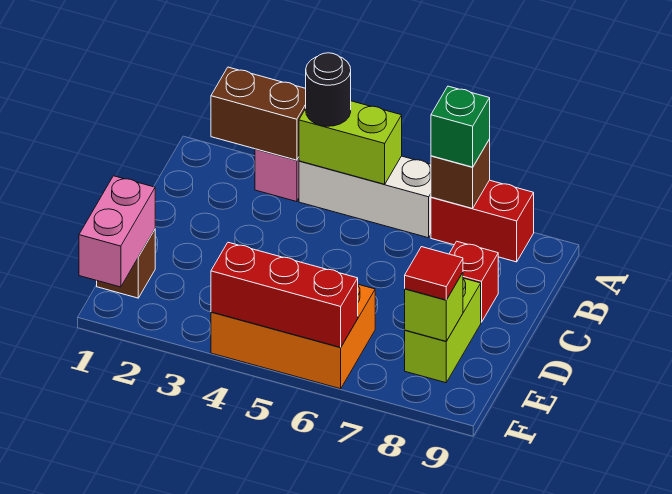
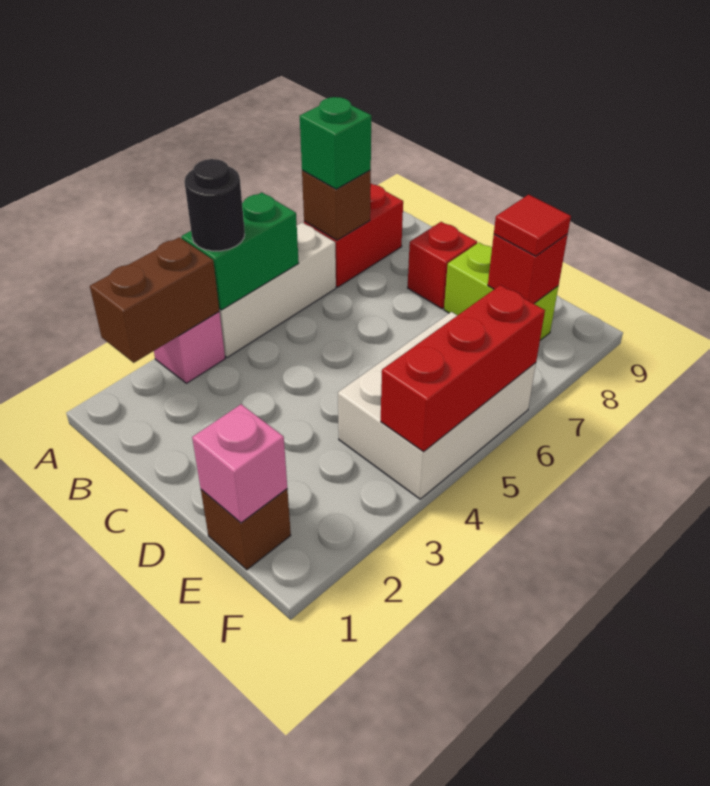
lime 1x2 brick [299,101,402,184] -> green 1x2 brick [181,193,299,310]
pink 1x2 brick [79,176,155,287] -> pink 1x1 brick [192,404,287,523]
orange 2x3 brick [211,284,375,389] -> white 2x3 brick [338,312,536,499]
lime 1x1 brick [405,273,463,341] -> red 1x1 brick [488,234,568,304]

